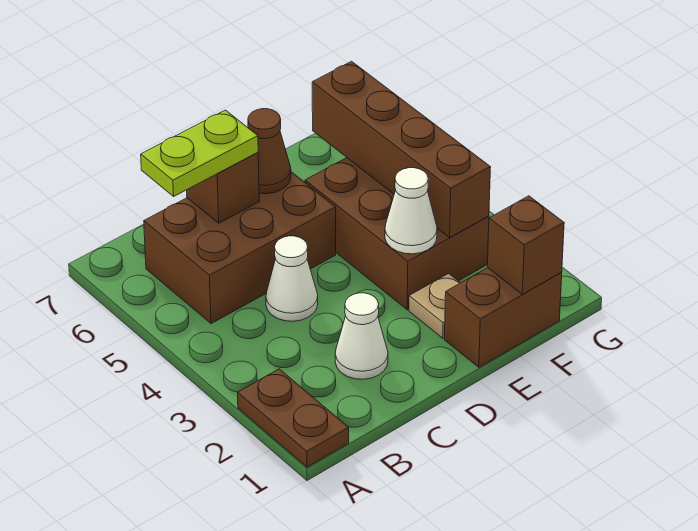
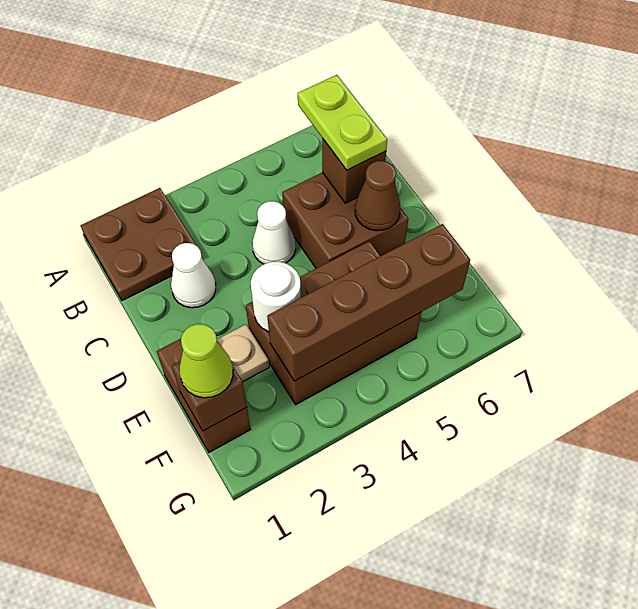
brown 1x2 plate [238,369,349,467] -> brown 2x2 plate [81,188,197,301]
brown 2x3 brick [144,172,336,324] -> brown 2x2 brick [282,172,408,268]
white 1x1 cone [385,168,437,254] -> white 1x1 round brick [251,262,301,332]
none -> lime 1x1 cone [180,324,233,398]

